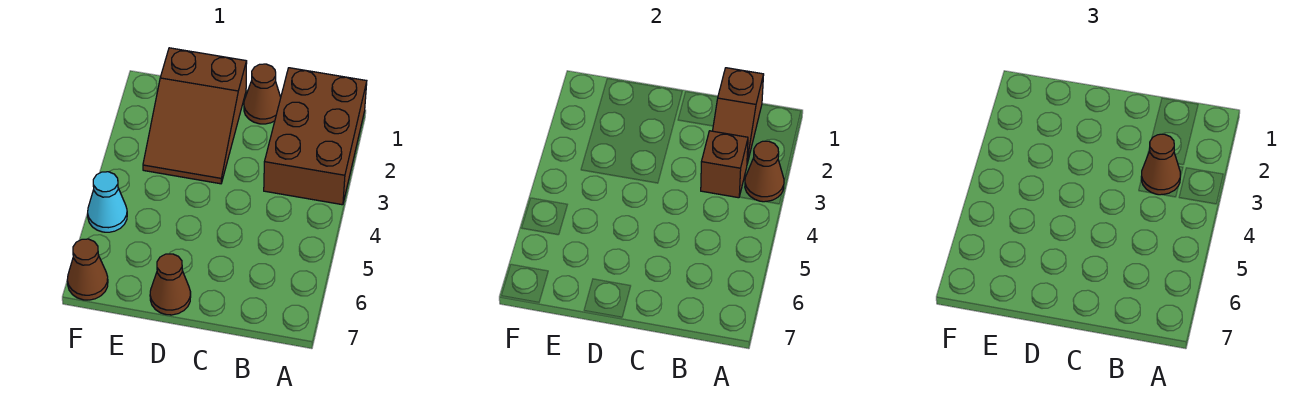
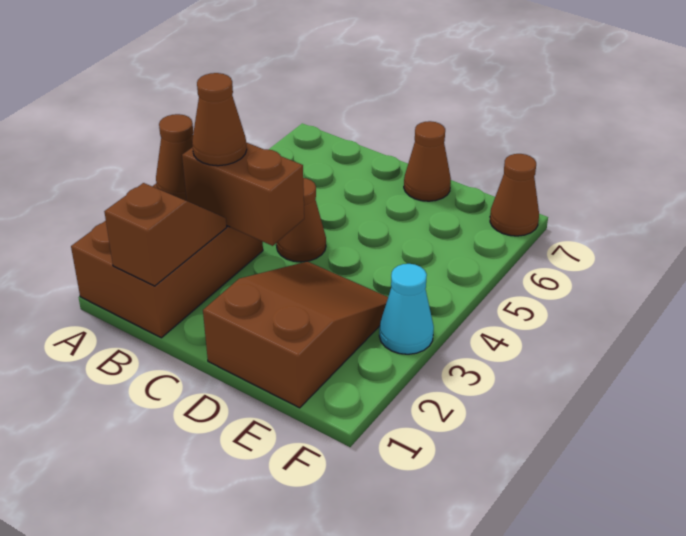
brown 1x1 brick [701,131,748,198] -> brown 1x2 brick [182,142,304,246]
brown 1x1 cone [244,64,281,124] -> brown 1x1 cone moved to [276,178,326,262]
cyan 1x1 cone [88,172,127,232] -> cyan 1x1 cone moved to [379,264,434,354]

